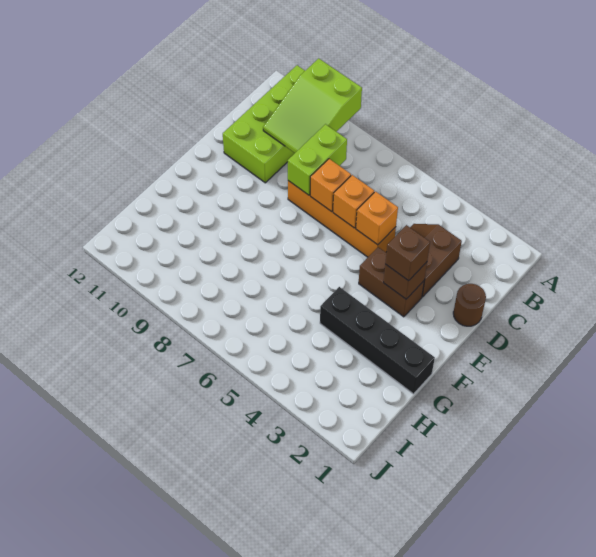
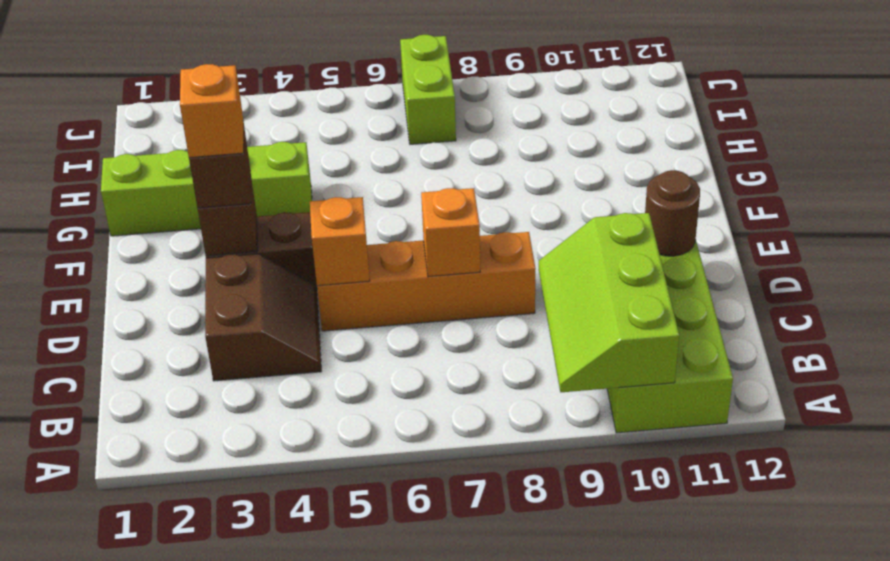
lime 2x3 slope [263,58,362,153] -> lime 2x3 slope turned to [539,213,679,392]
lime 1x2 brick [288,124,347,195] -> lime 1x2 brick moved to [400,35,456,144]
brown 1x1 round brick [453,284,486,326] -> brown 1x1 round brick moved to [645,170,700,256]
orange 1x1 brick [333,175,374,228] -> orange 1x1 brick moved to [180,64,244,158]
black 1x4 brick [320,287,435,394] -> lime 1x4 brick [101,142,312,236]

